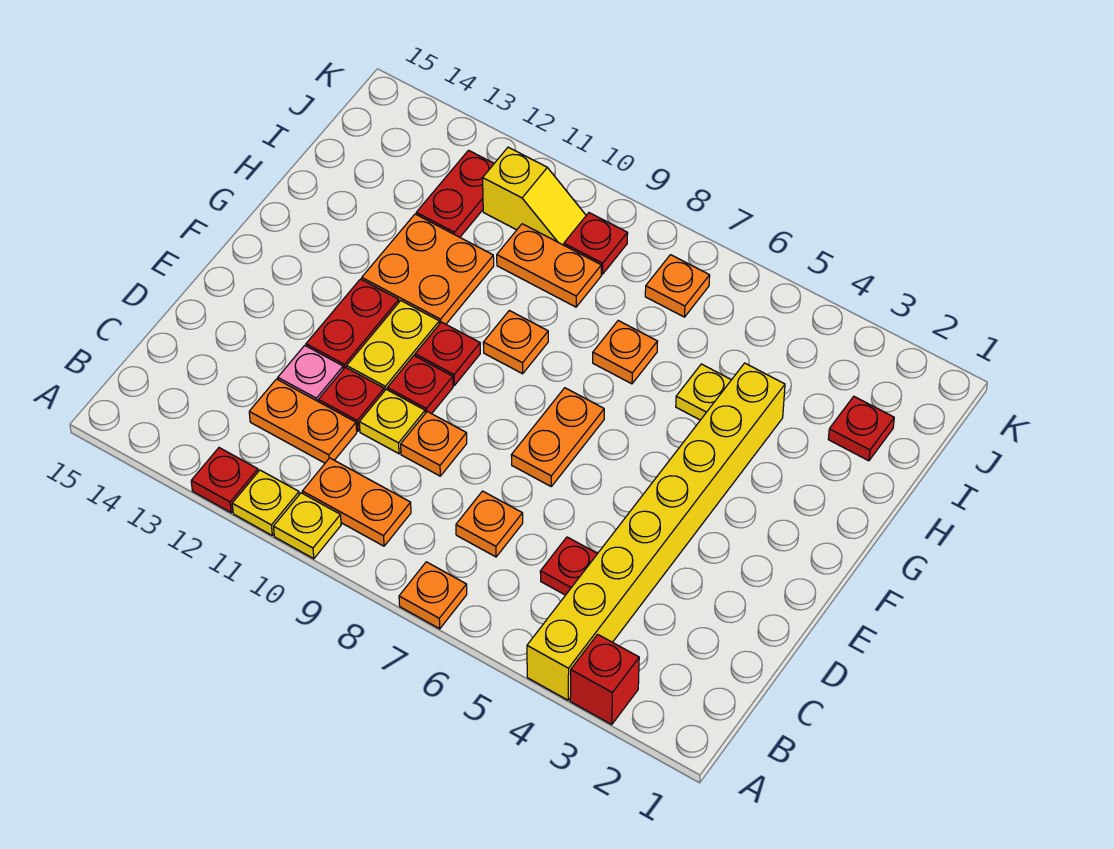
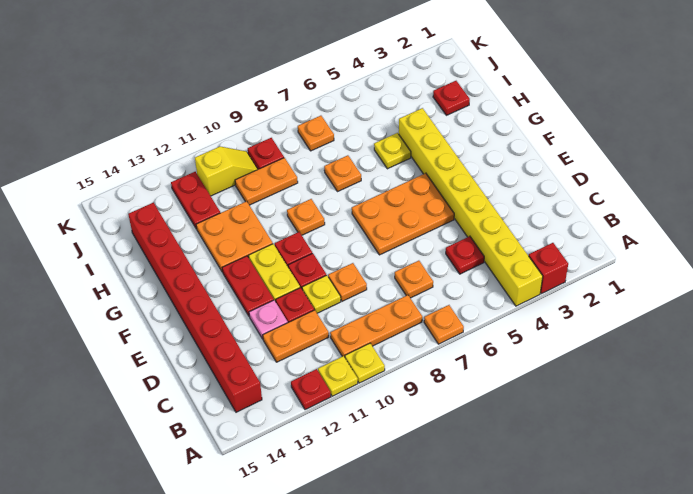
orange 1x2 plate [302,458,411,546] -> orange 1x3 plate [330,295,422,357]
none -> red 1x8 brick [128,203,262,412]
orange 1x2 plate [511,388,604,486] -> orange 2x3 plate [352,173,454,255]

